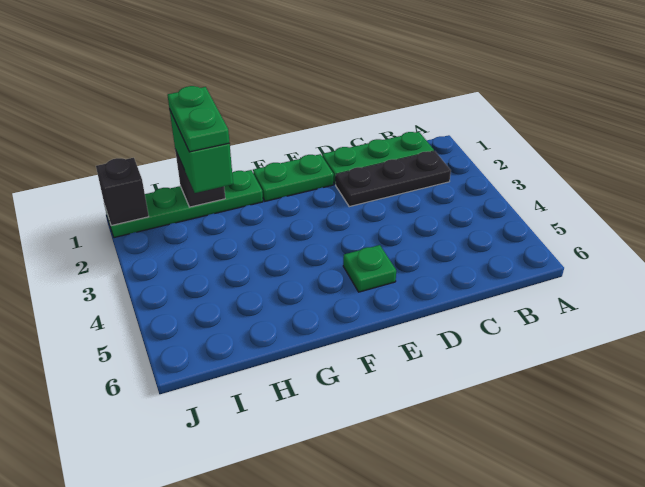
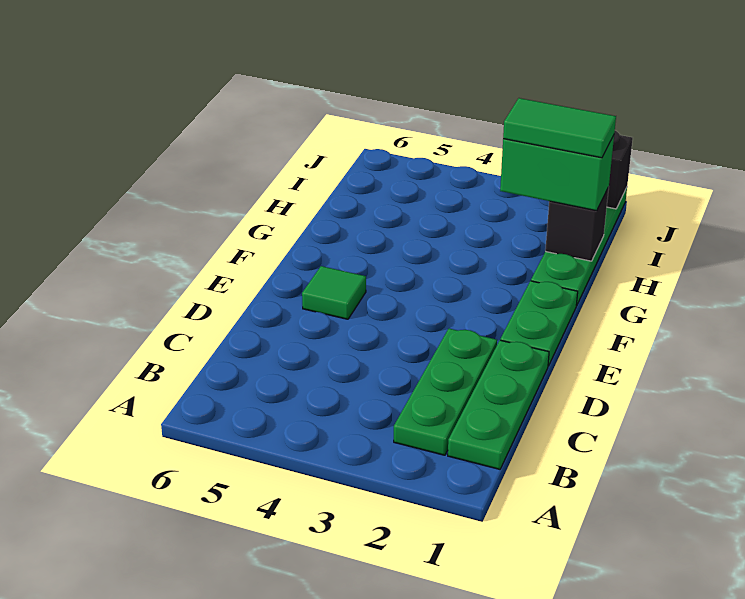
black 1x3 plate [336,151,451,207] -> green 1x3 plate [394,329,497,455]
green 1x1 plate [343,245,396,292] -> green 1x1 tile [302,266,366,319]
green 1x2 plate [167,86,230,152] -> green 1x2 tile [503,98,616,158]

